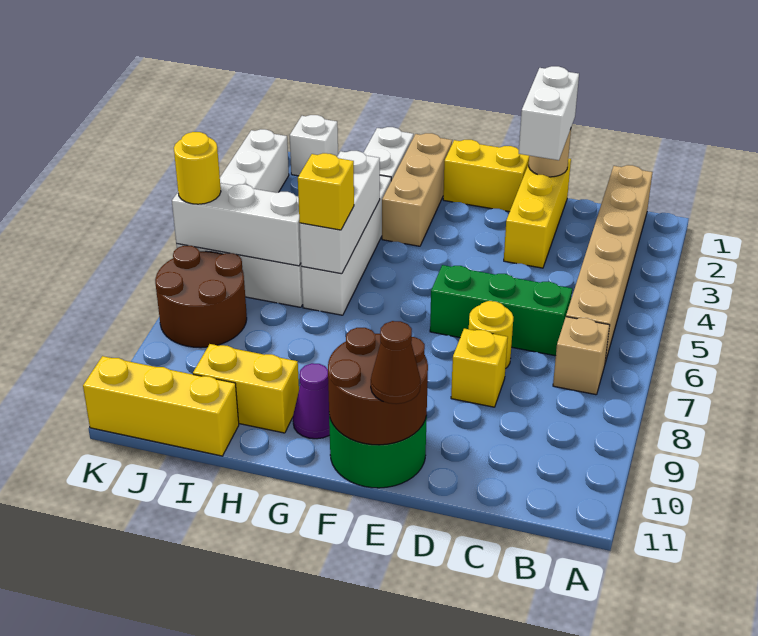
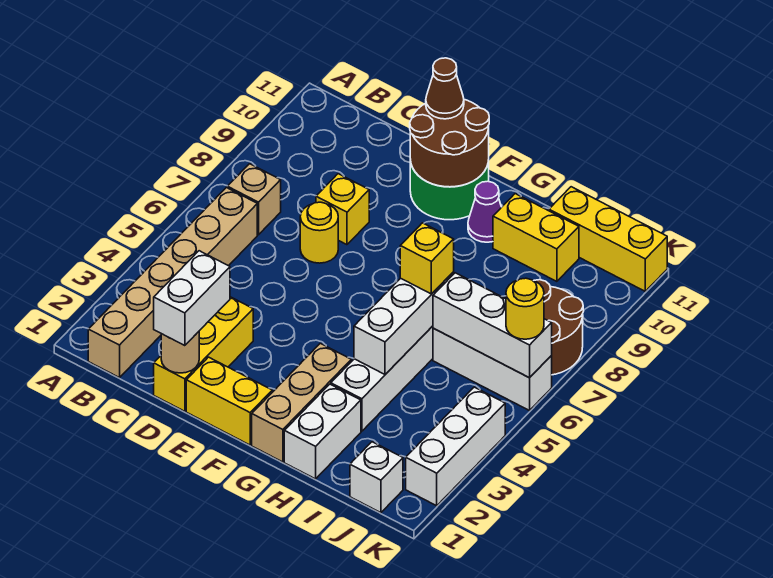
green 1x3 brick [430,265,572,356] -> none

